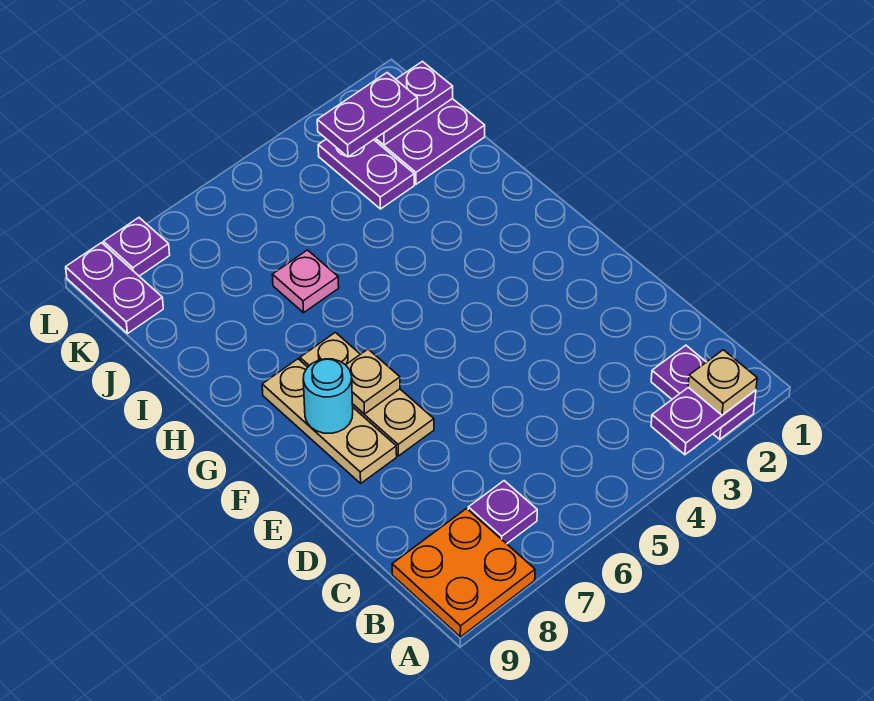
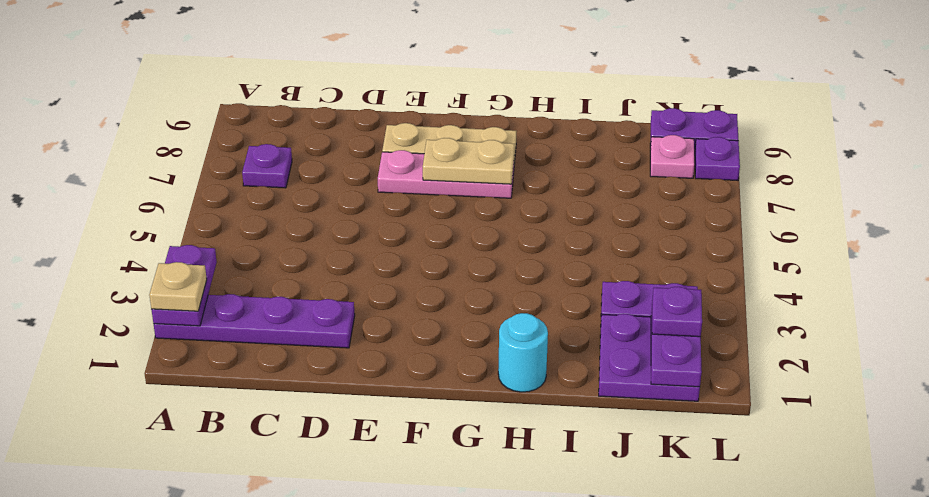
purple 1x2 plate [651,345,755,439] -> purple 1x4 plate [154,294,355,348]
orange 2x2 plate [392,508,535,637] -> none
tan 1x3 plate [300,332,434,456] -> pink 1x3 plate [378,150,514,198]
tan 1x1 plate [346,349,400,414] -> tan 1x2 plate [423,138,514,184]
cyan 1x1 round brick [303,359,353,433] -> cyan 1x1 round brick moved to [498,313,548,392]
pink 1x1 plate [272,250,339,313] -> pink 1x1 plate moved to [650,135,695,178]
purple 1x2 plate [317,73,418,157] -> purple 1x1 plate [652,287,702,337]

